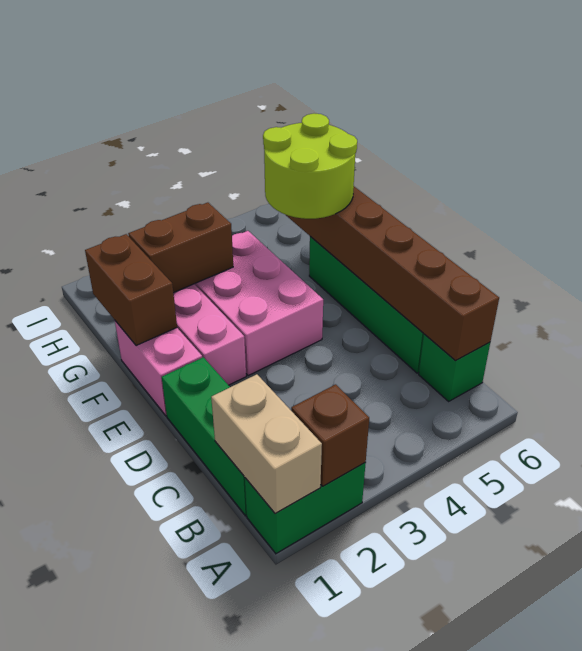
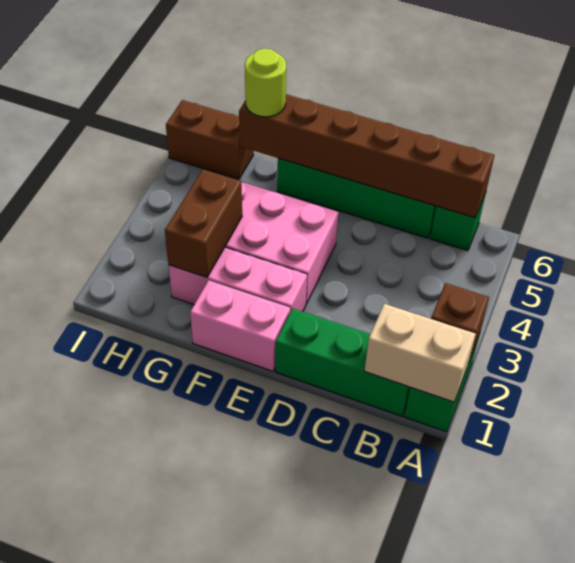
brown 1x2 brick [85,234,177,346] -> brown 1x2 brick moved to [166,100,254,180]
lime 2x2 round brick [263,113,357,219] -> lime 1x1 round brick [245,49,286,117]

